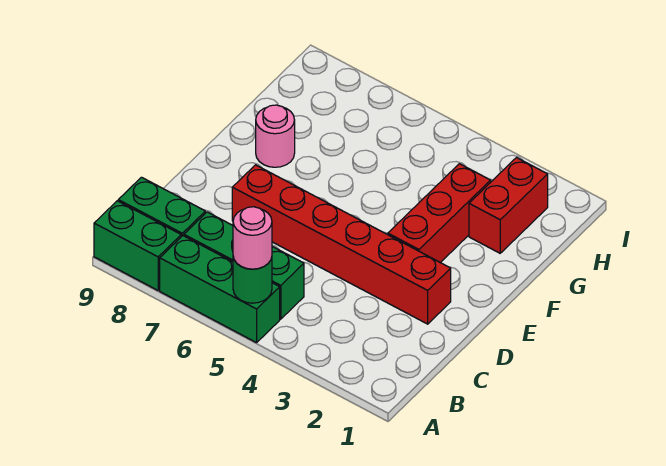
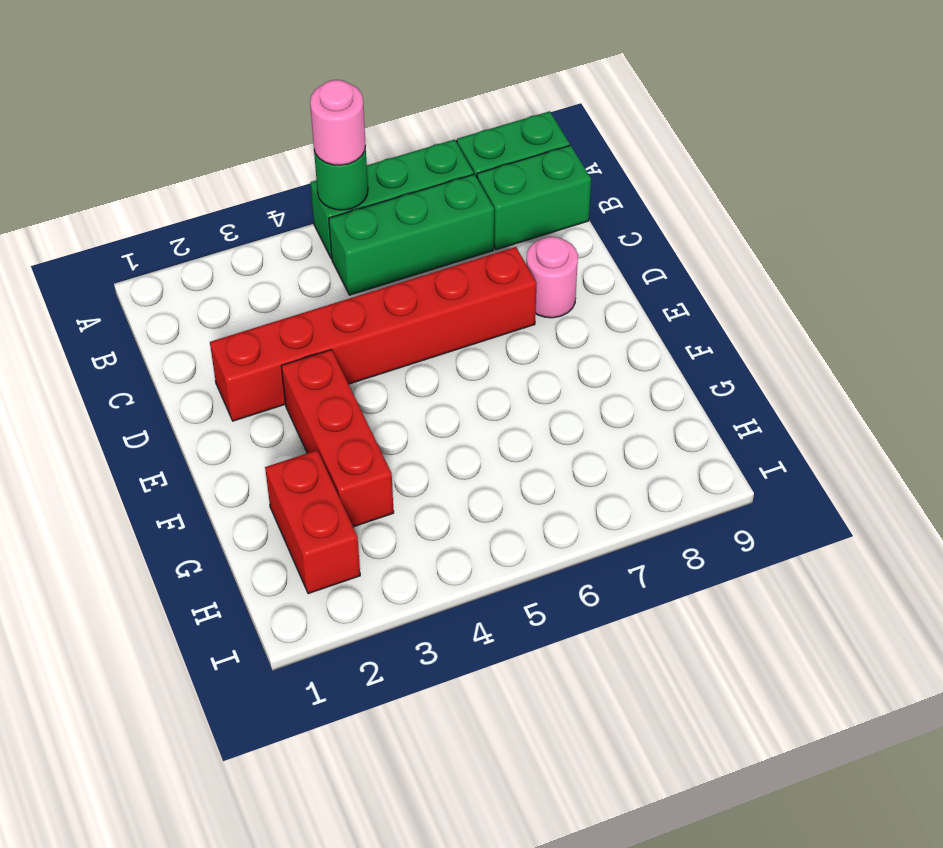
pink 1x1 round brick [256,105,295,167] -> pink 1x1 round brick moved to [526,237,578,318]

